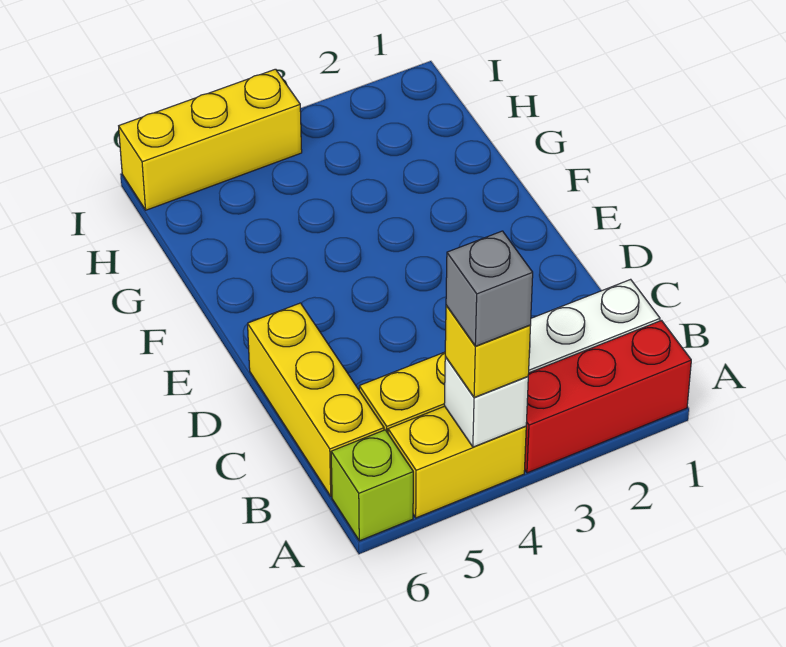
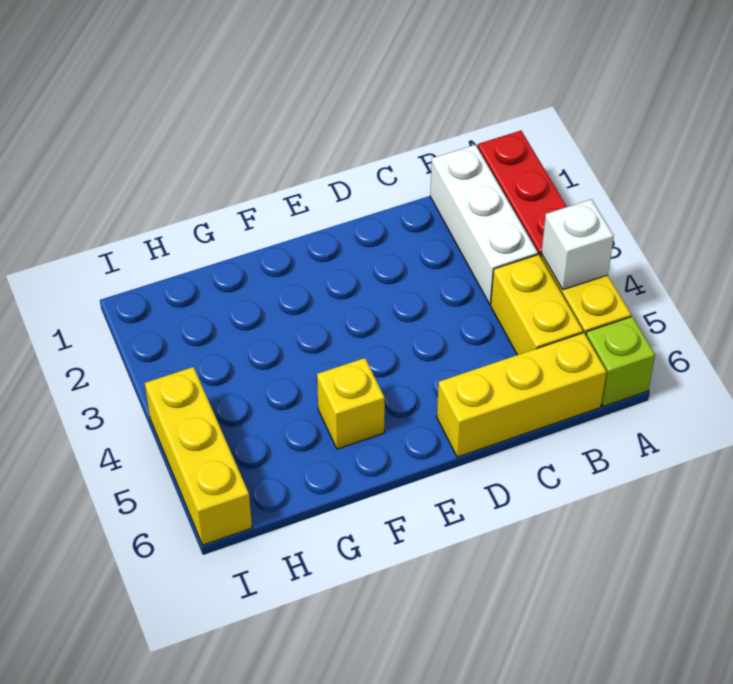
yellow 1x1 brick [445,305,531,397] -> yellow 1x1 brick moved to [317,358,385,449]
grey 1x1 brick [446,231,533,346] -> none

